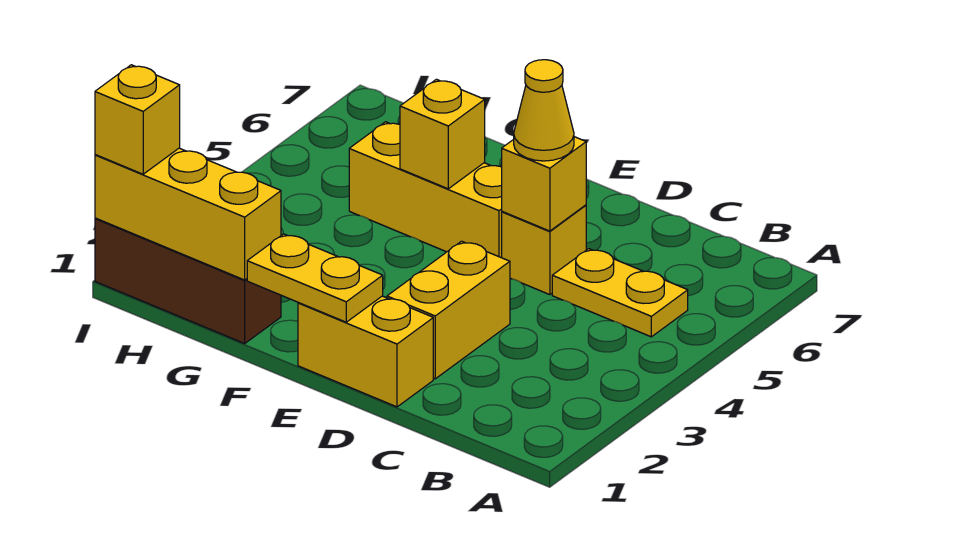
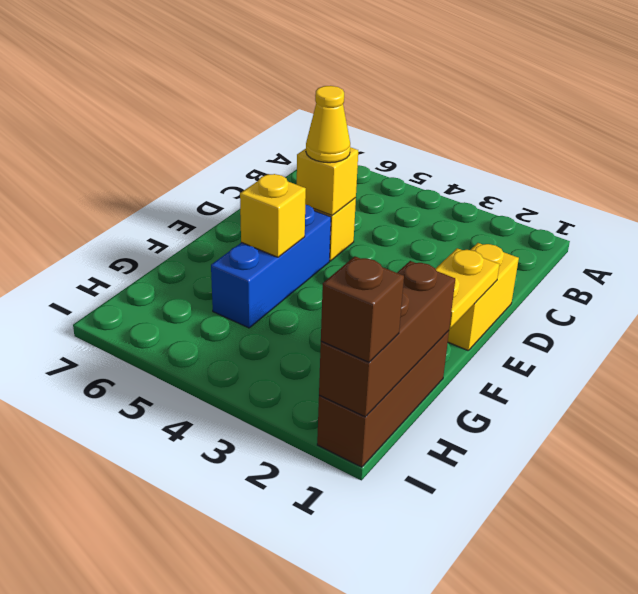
yellow 1x2 plate [552,249,688,337] -> none
yellow 1x2 brick [387,241,510,379] -> none
yellow 1x3 brick [349,122,502,258] -> blue 1x3 brick [211,205,331,328]
yellow 1x3 brick [95,148,281,280] -> brown 1x3 brick [319,261,455,417]
yellow 1x1 brick [95,65,180,174] -> brown 1x1 brick [321,256,404,362]

